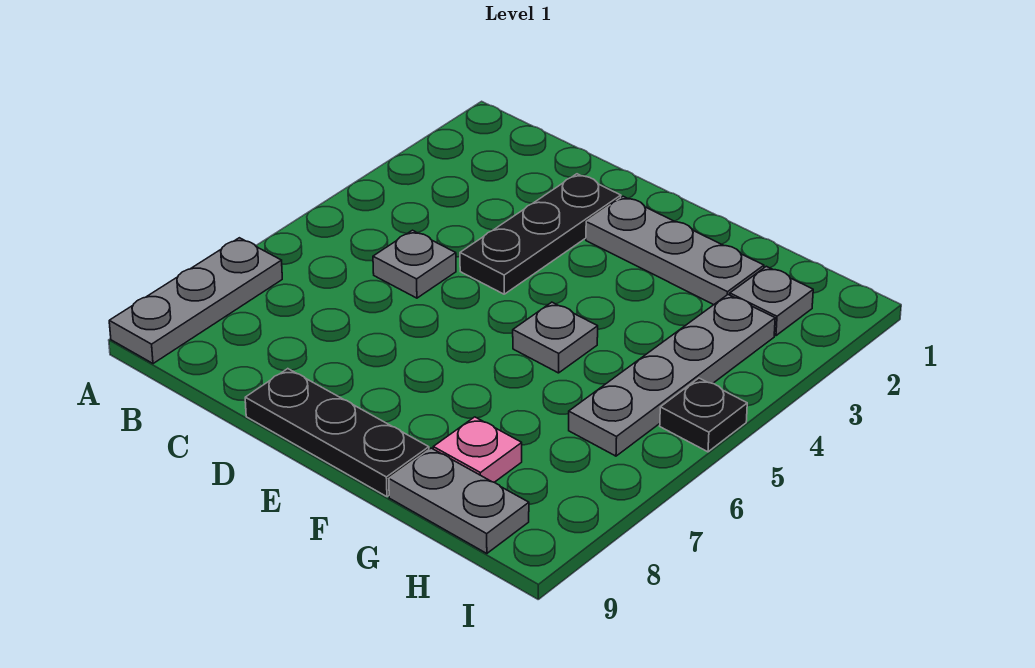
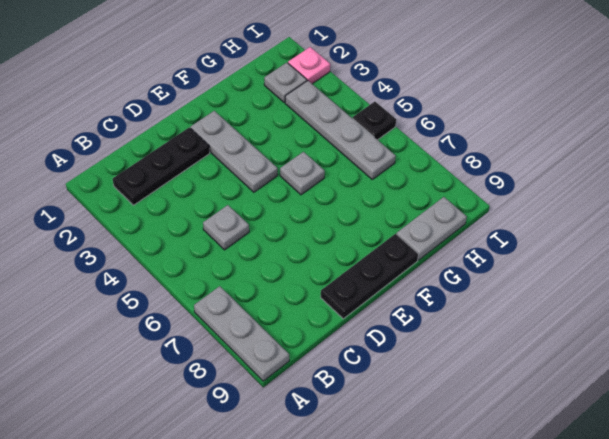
black 1x3 plate [460,174,621,294] -> black 1x3 plate turned to [113,128,210,205]
grey 1x3 plate [586,196,764,305] -> grey 1x3 plate turned to [191,111,278,192]
pink 1x1 plate [433,417,522,482] -> pink 1x1 plate moved to [288,47,330,84]

